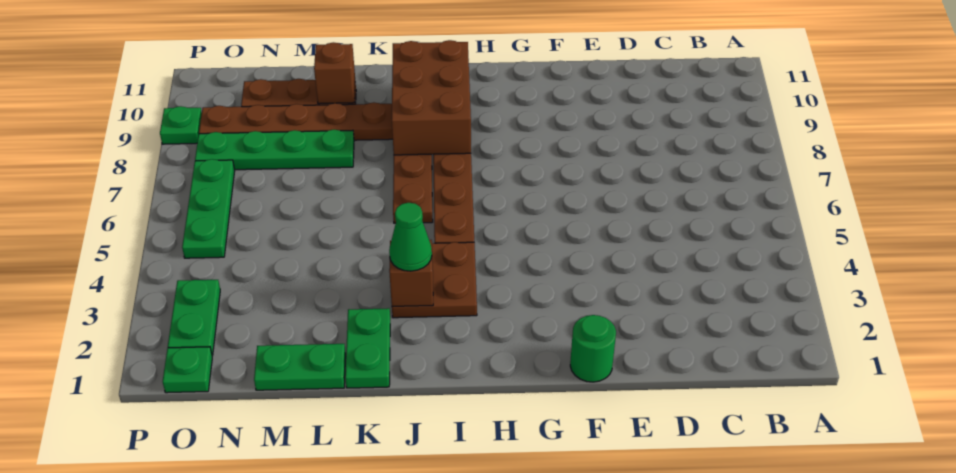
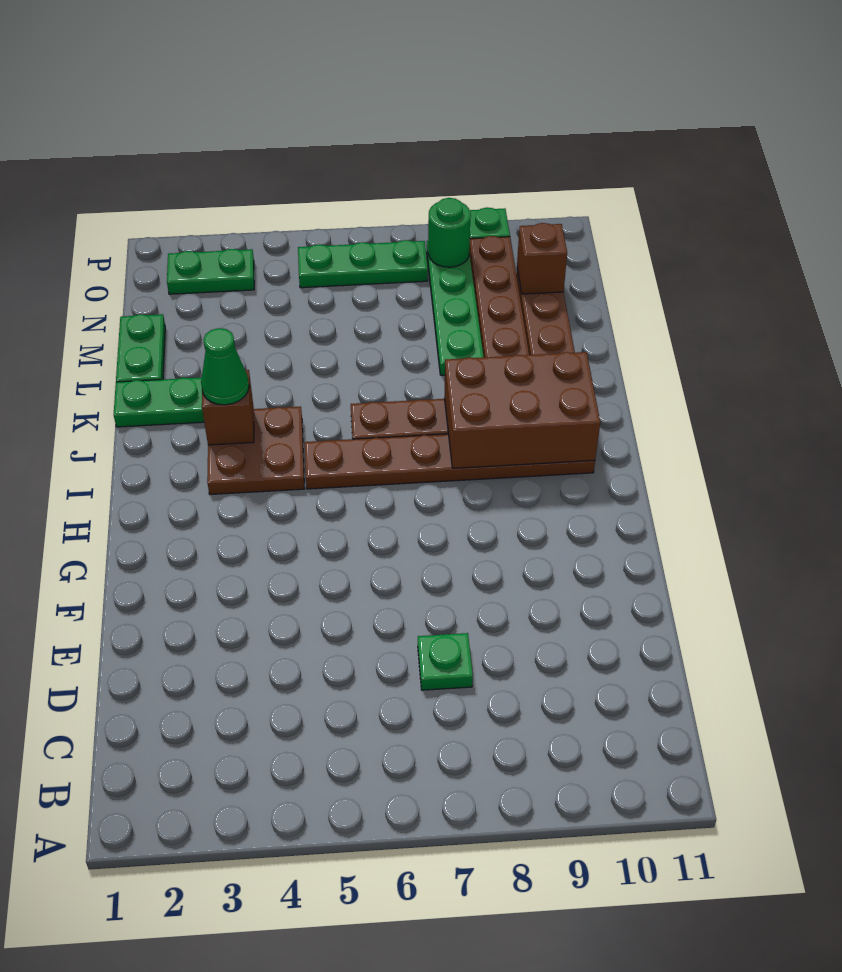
green 1x1 round brick [570,315,616,382] -> green 1x1 round brick moved to [428,198,471,267]
brown 1x1 brick [314,42,355,104] -> brown 1x1 brick moved to [517,223,567,294]
green 1x1 plate [163,347,212,393] -> green 1x1 plate moved to [418,633,473,690]

